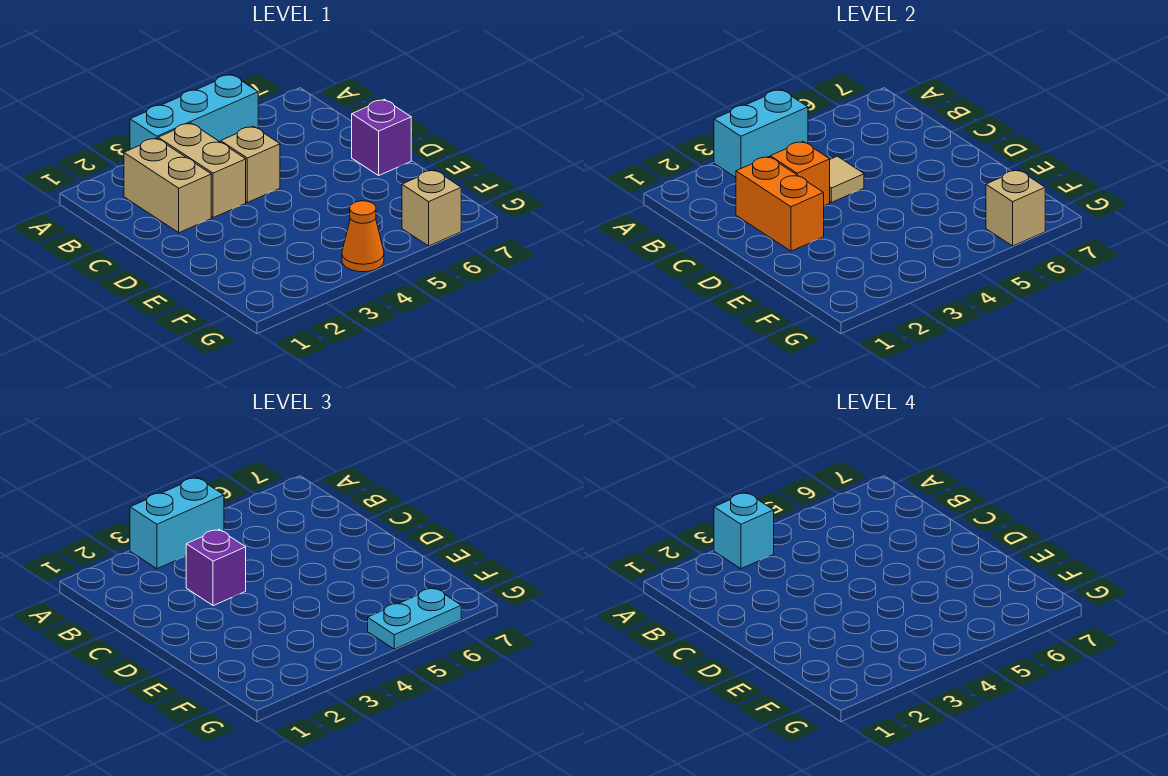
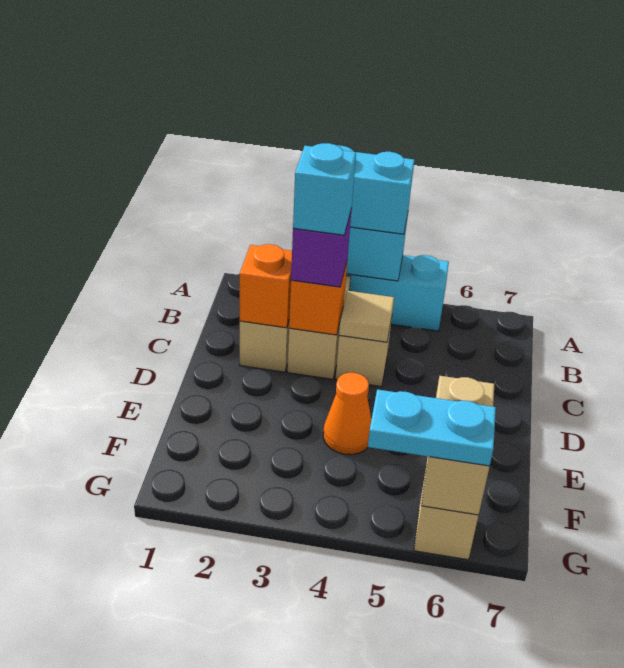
cyan 1x1 brick [714,493,774,569] -> cyan 1x1 brick moved to [293,143,356,235]
orange 1x2 brick [736,157,824,251] -> orange 1x1 brick [240,244,292,328]
purple 1x1 brick [352,99,411,175] -> none
orange 1x1 cone [342,201,384,272] -> orange 1x1 cone moved to [323,373,371,455]
tan 1x1 brick [986,170,1045,246] -> tan 1x2 brick [422,376,495,515]

